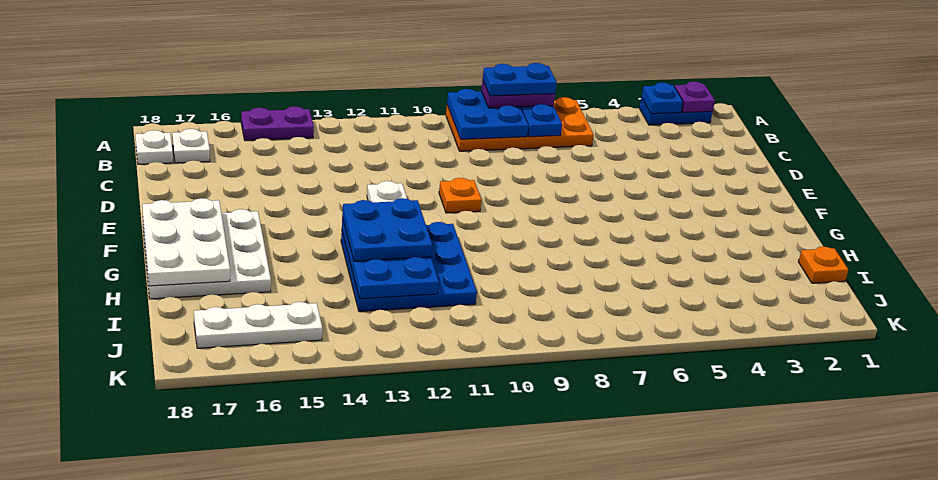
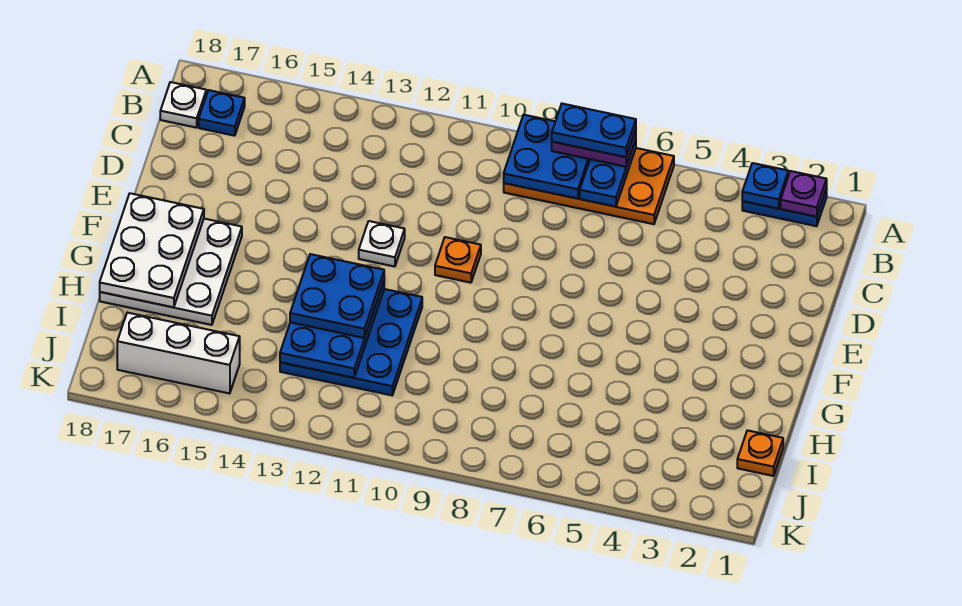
purple 1x2 plate [241,106,314,141] -> none
white 1x1 plate [172,129,210,163] -> blue 1x1 plate [199,90,245,136]
white 1x3 plate [194,302,322,348] -> white 1x3 brick [117,313,240,393]

